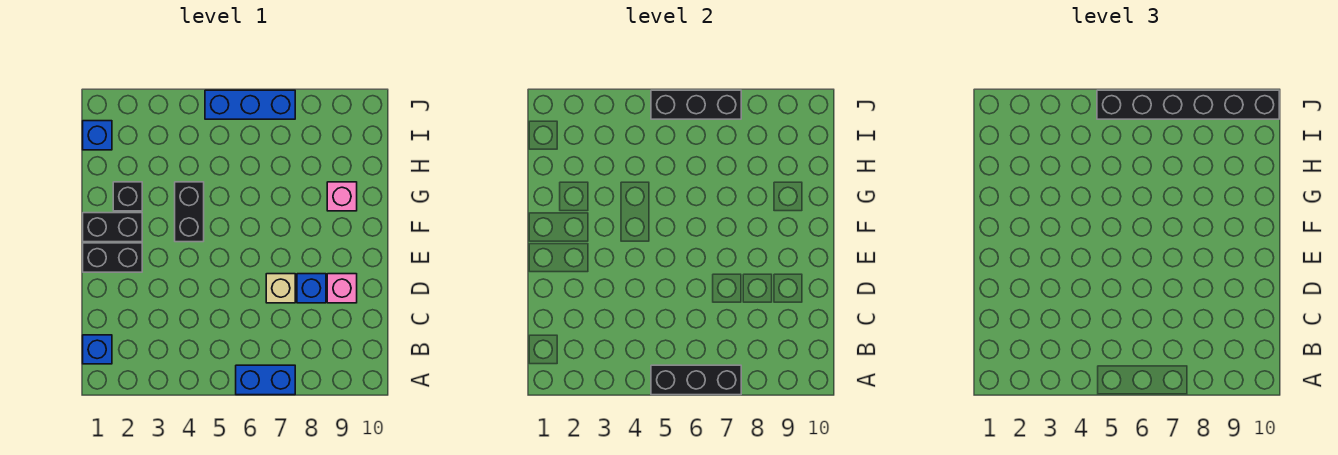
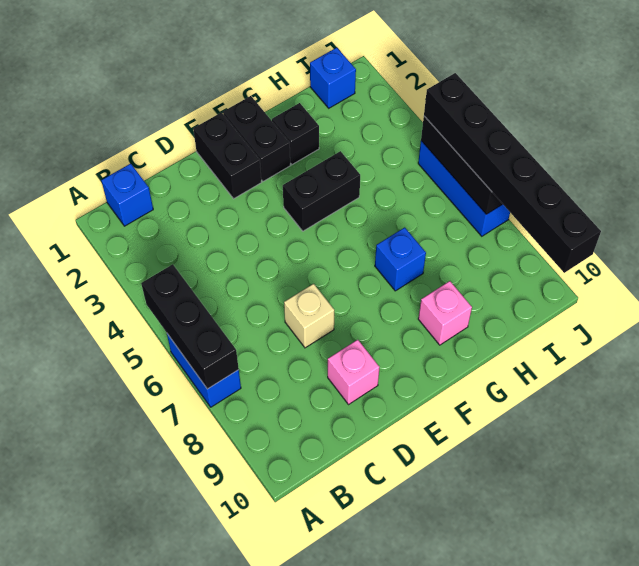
blue 1x1 brick [297,274,326,303] -> blue 1x1 brick moved to [375,227,426,291]

